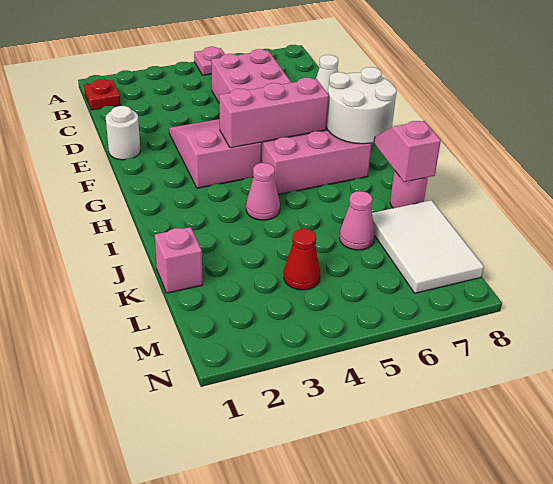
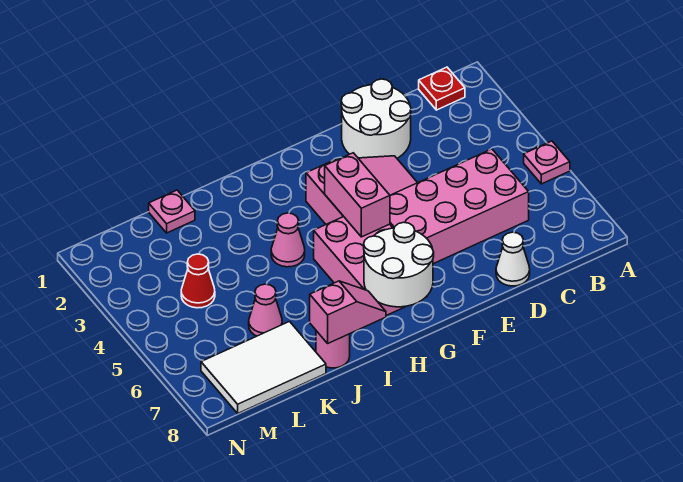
white 1x1 round brick [106,106,141,160] -> white 2x2 round brick [341,79,411,158]
pink 1x3 brick [219,78,329,148] -> pink 1x2 brick [325,153,390,237]
pink 1x1 brick [155,227,203,293] -> pink 1x1 plate [149,190,195,233]

